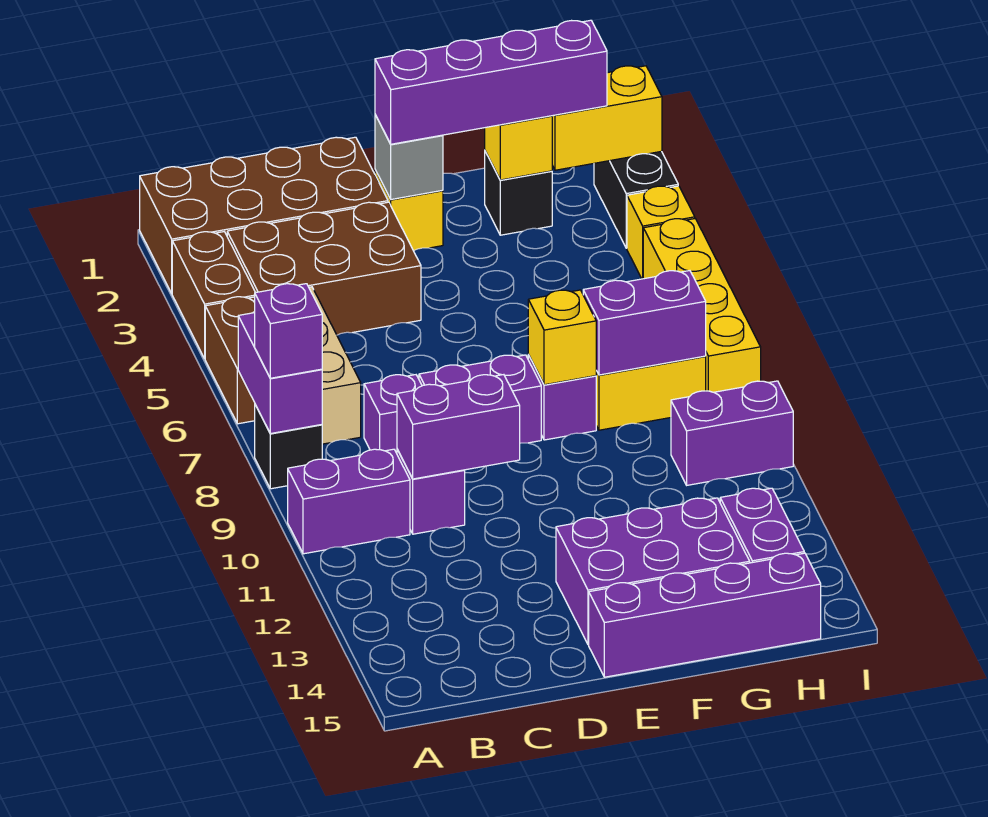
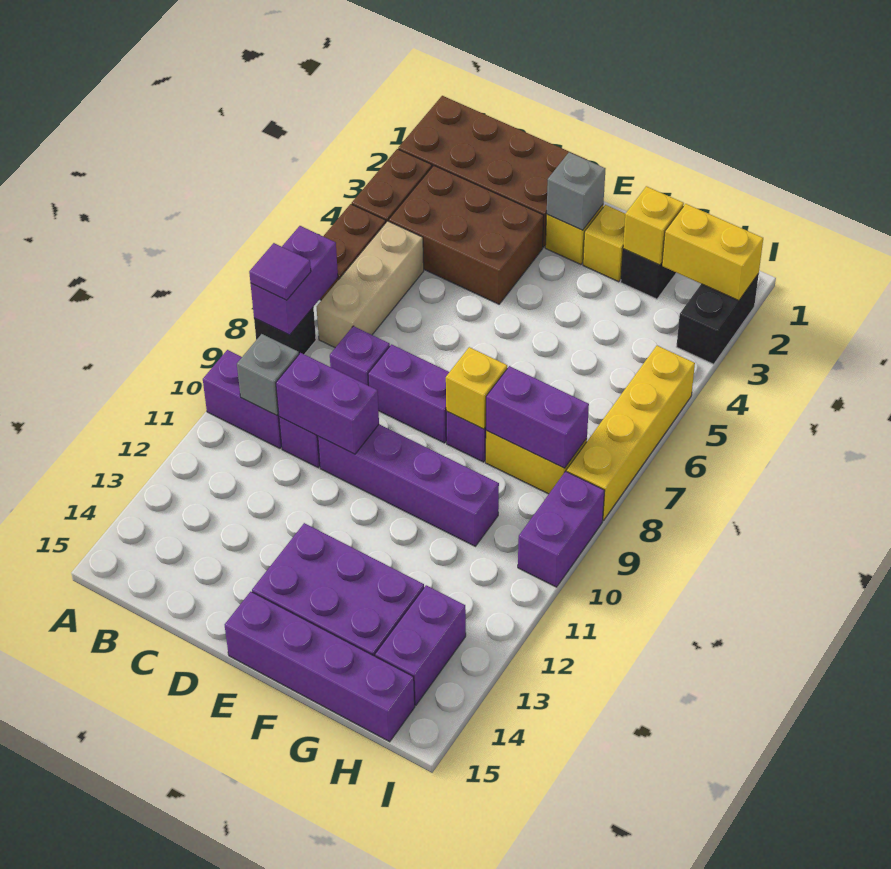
purple 1x1 brick [255,284,322,378] -> purple 1x1 tile [249,243,311,300]
none -> grey 1x1 brick [237,334,299,415]
purple 1x4 brick [375,20,607,144] -> purple 1x4 brick moved to [318,424,499,546]
purple 1x2 brick [671,381,793,485] -> purple 1x2 brick turned to [518,471,605,587]
yellow 1x1 brick [627,186,695,279] -> yellow 1x1 brick moved to [583,205,625,282]

